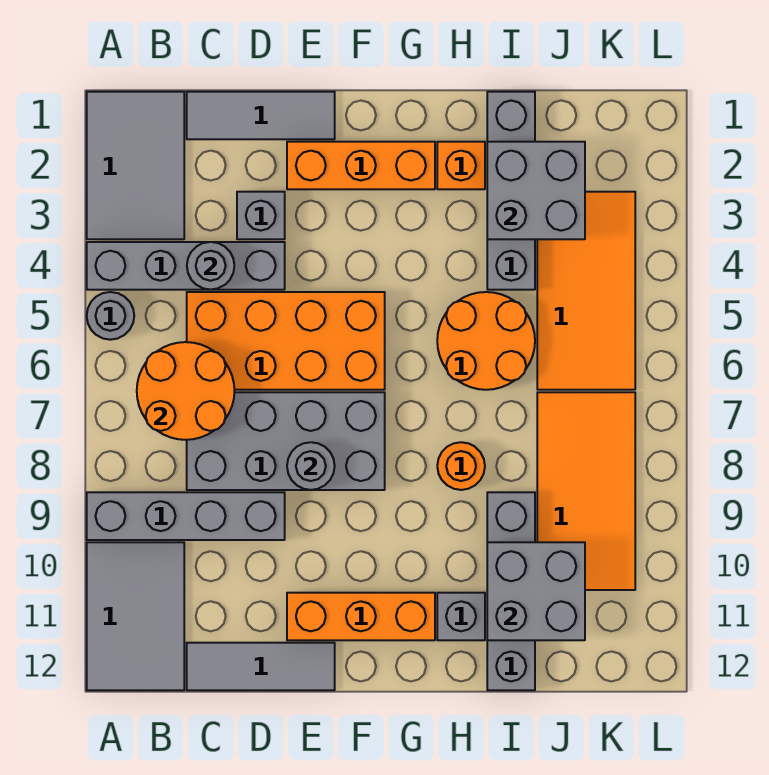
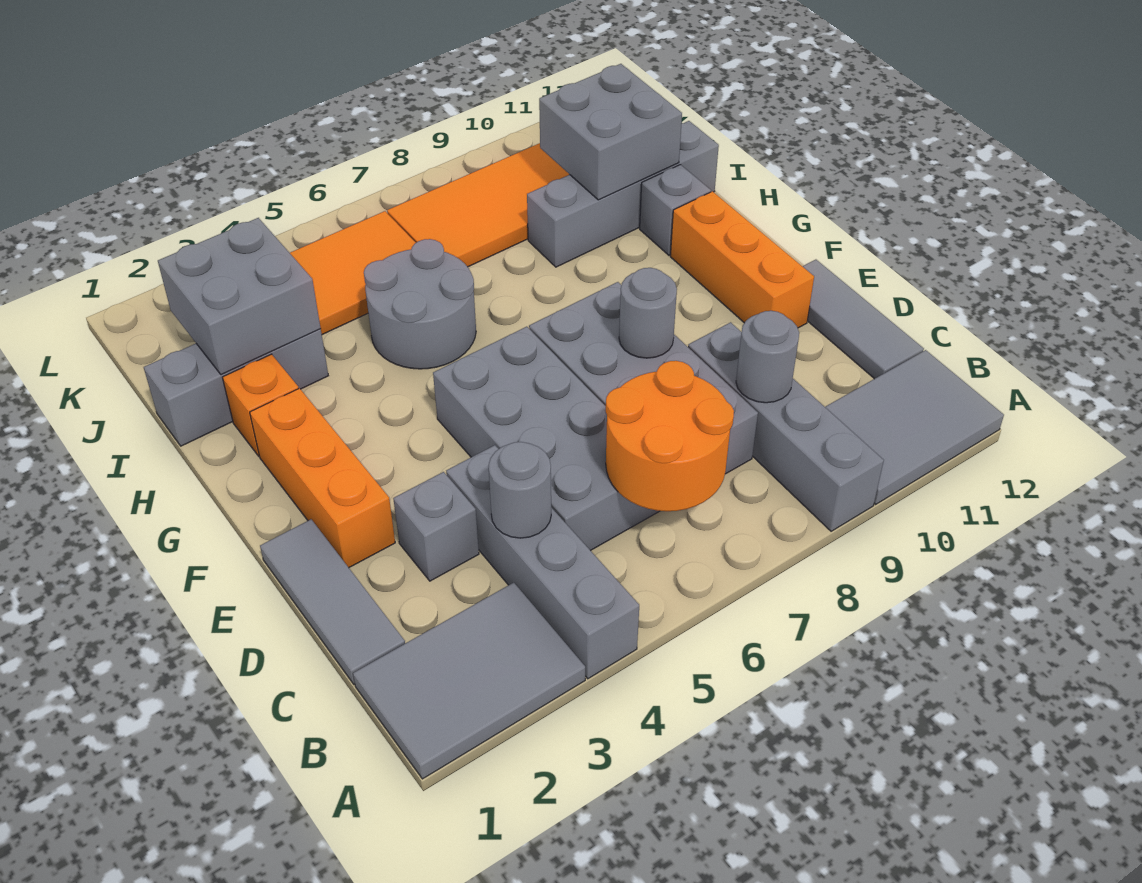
grey 1x1 round brick [87,292,134,340] -> grey 1x1 round brick moved to [736,311,799,403]
orange 2x4 brick [187,292,385,390] -> grey 2x4 brick [433,327,659,551]
orange 2x2 round brick [437,292,535,390] -> grey 2x2 round brick [364,239,476,369]
orange 1x1 round brick [437,442,485,490] -> none
grey 1x4 brick [487,92,535,290] -> grey 1x3 brick [144,329,328,446]

